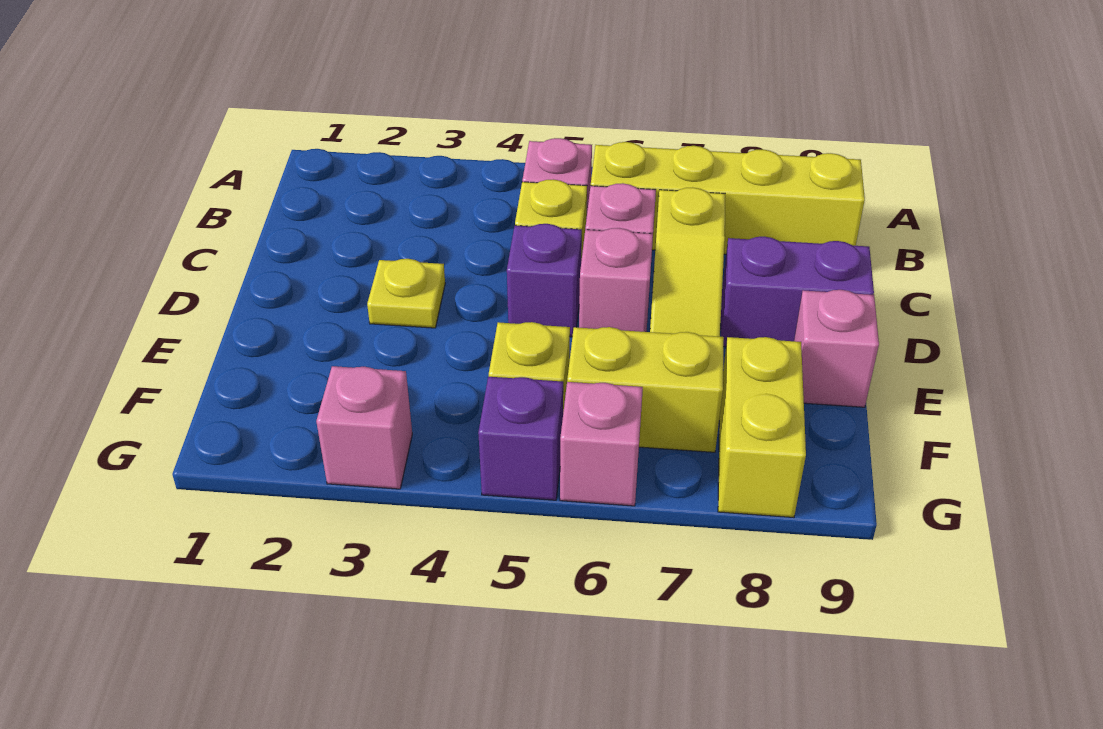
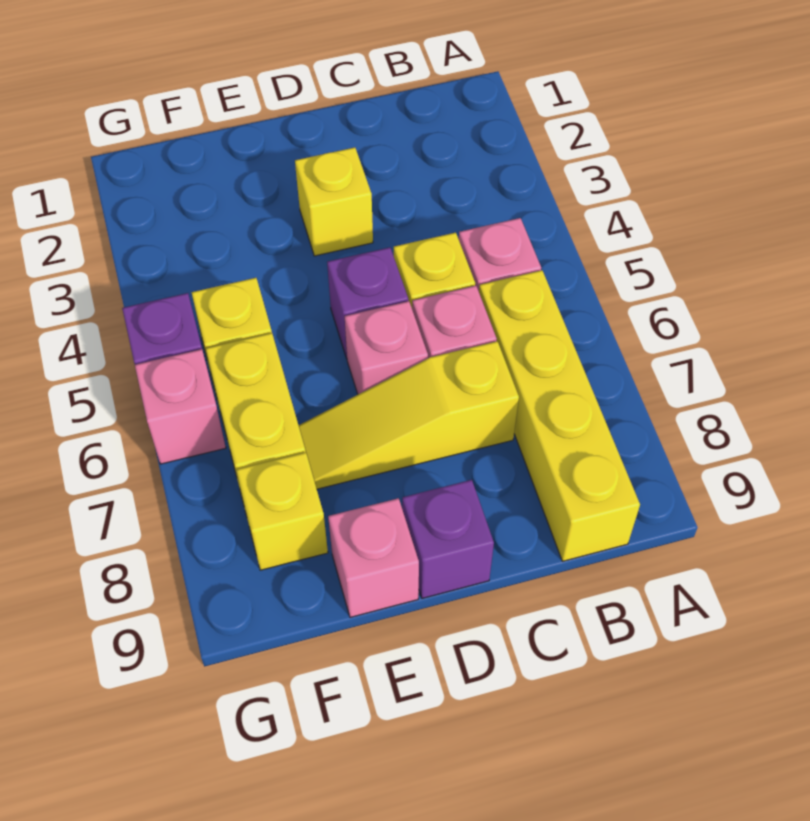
yellow 1x1 plate [367,259,445,328] -> yellow 1x1 brick [295,147,373,256]
purple 1x2 brick [721,237,874,347] -> purple 1x1 brick [402,480,494,598]
yellow 1x2 brick [718,337,806,517] -> yellow 1x1 brick [236,452,328,570]
pink 1x1 brick [316,366,412,489] -> none

